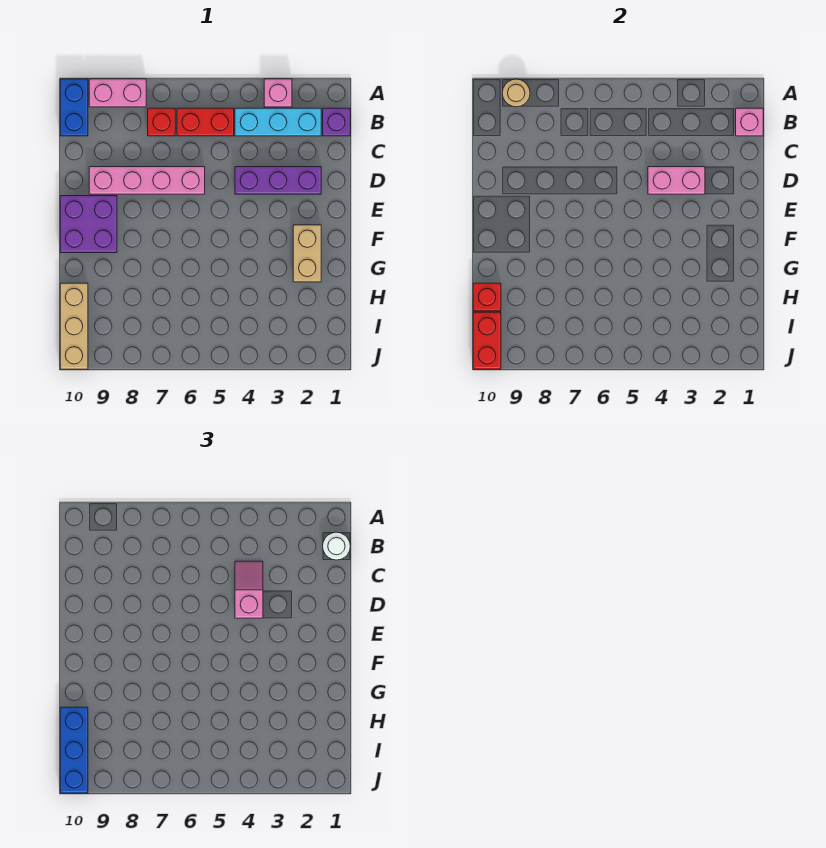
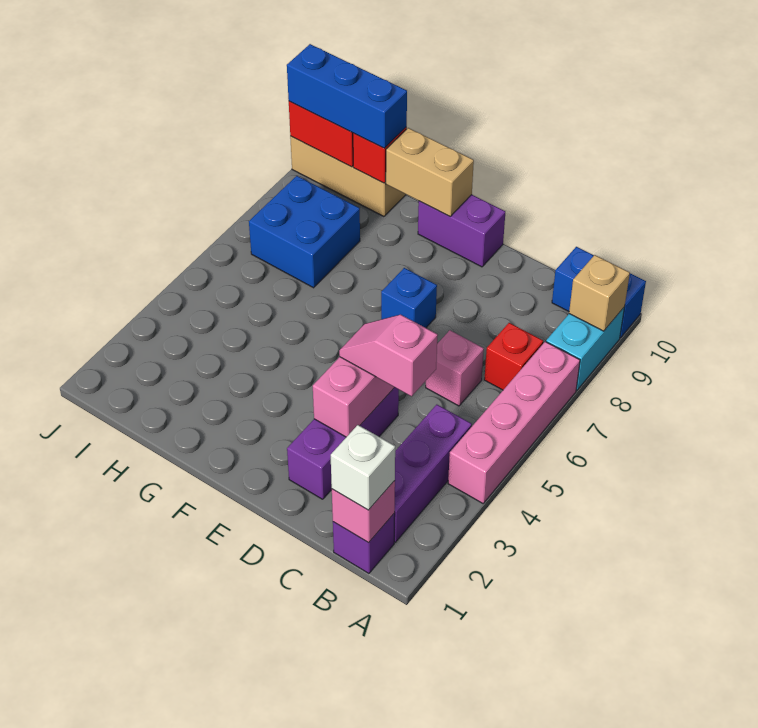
pink 1x1 brick [264,79,292,107] -> pink 1x1 brick moved to [426,330,484,406]
pink 1x2 brick [89,79,146,107] -> cyan 1x2 brick [546,308,624,390]
tan 1x1 round brick [502,79,530,107] -> tan 1x1 brick [569,255,630,331]
white 1x1 round brick [323,532,350,560] -> white 1x1 brick [331,425,395,510]
cyan 1x3 brick [235,108,321,136] -> purple 1x3 brick [394,405,472,542]
red 1x2 brick [177,108,234,136] -> none
pink 1x2 slope [235,561,263,618] -> pink 1x2 slope turned to [339,315,438,396]
pink 1x4 brick [89,167,205,194] -> pink 1x4 brick moved to [448,342,580,503]
none -> blue 1x1 brick [381,268,437,328]
purple 2x2 brick [60,196,117,253] -> purple 1x2 brick [418,195,505,267]
tan 1x2 brick [293,225,321,282] -> tan 1x2 brick moved to [386,128,474,216]
none -> blue 2x2 brick [249,176,360,288]

